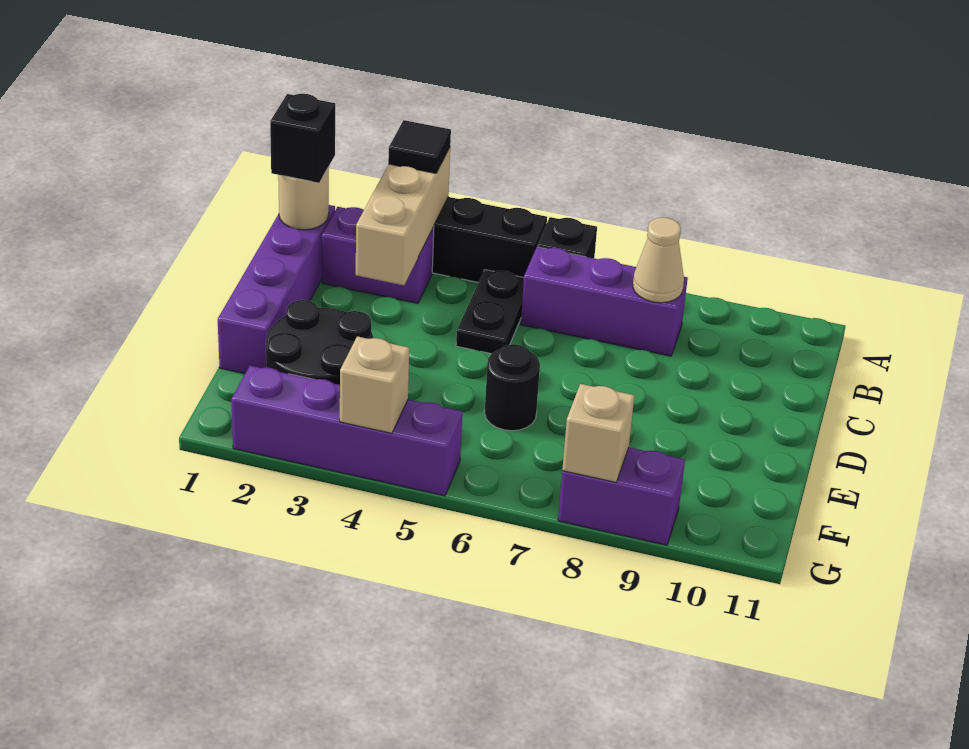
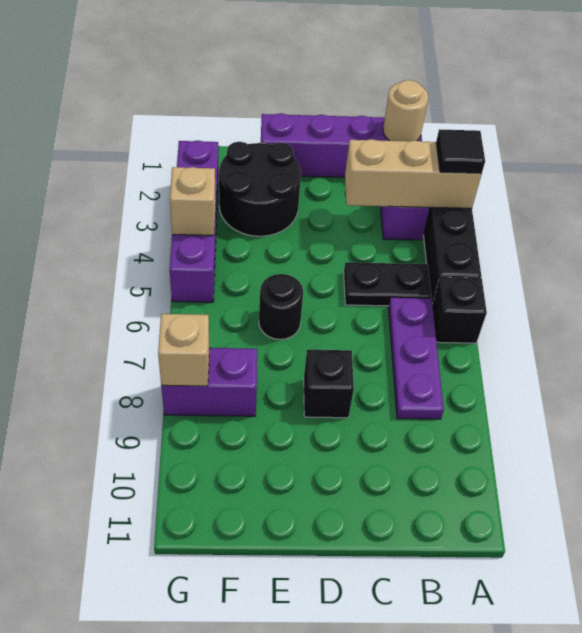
black 1x1 brick [270,94,335,183] -> black 1x1 brick moved to [304,350,354,418]
purple 1x3 brick [521,247,688,356] -> purple 1x3 plate [388,298,444,419]
tan 1x1 cone [633,217,684,303] -> none
purple 1x2 brick [558,447,685,545] -> purple 1x2 brick turned to [161,348,257,416]

